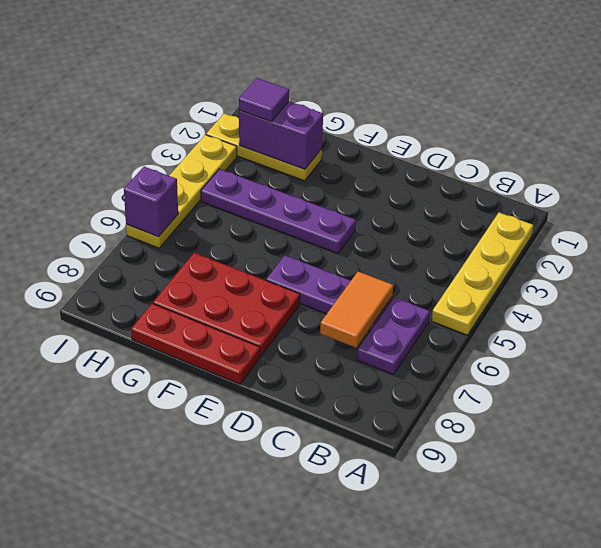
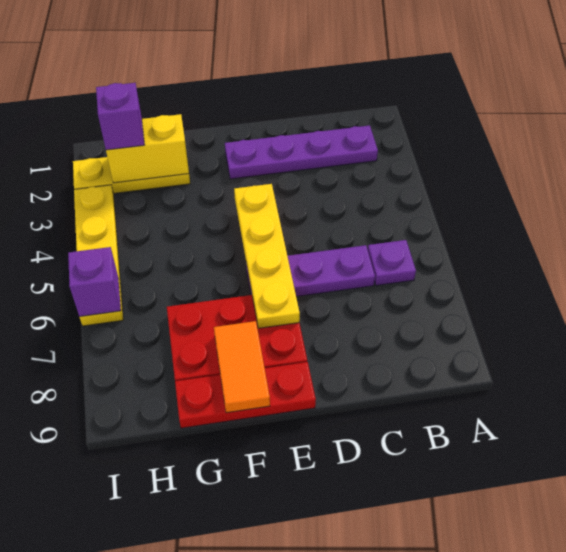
yellow 1x4 plate [432,213,533,335] -> yellow 1x4 plate moved to [234,184,300,328]
purple 1x2 plate [357,297,430,375] -> purple 1x1 plate [368,240,416,285]
orange 1x2 tile [320,271,393,348] -> orange 1x2 tile moved to [214,321,270,413]
purple 1x4 plate [201,169,356,253] -> purple 1x4 plate moved to [225,125,378,179]
purple 1x2 brick [239,101,323,169] -> yellow 1x2 brick [106,114,189,183]
purple 1x1 tile [239,78,289,121] -> purple 1x1 brick [96,83,145,150]

